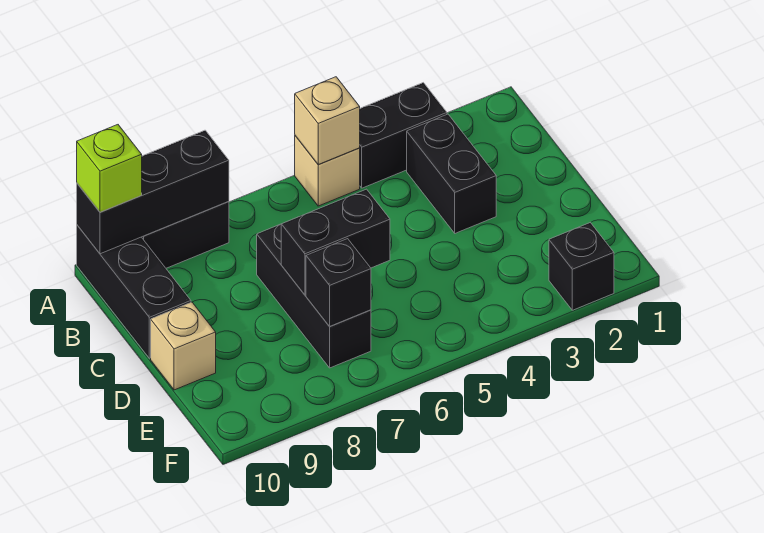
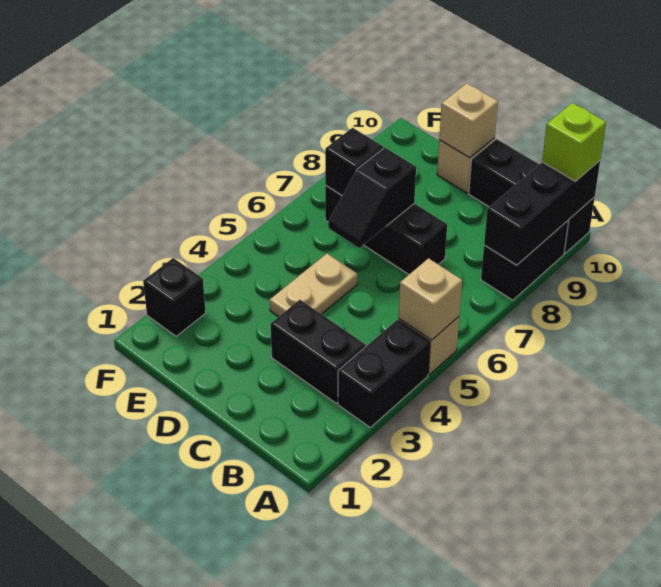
none -> tan 1x2 plate [270,254,357,317]
black 1x2 brick [281,189,390,295] -> black 1x2 slope [328,148,416,248]
none -> tan 1x1 brick [439,83,498,158]

